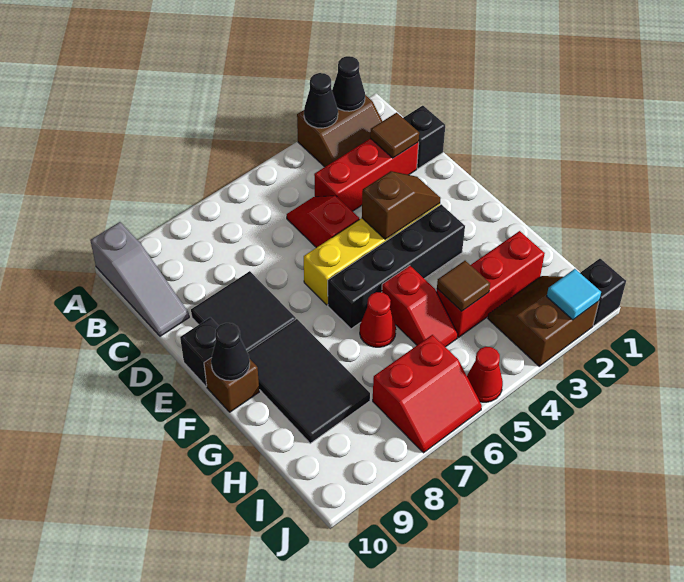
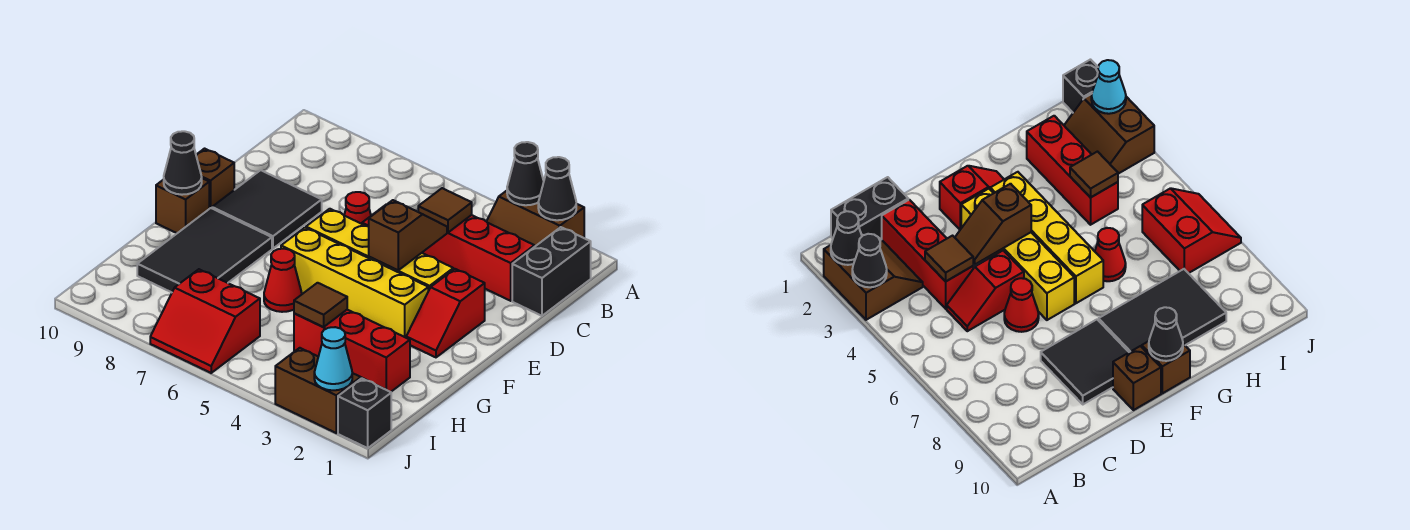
grey 1x3 slope [90,222,189,336] -> none
black 1x1 brick [404,106,445,169] -> black 1x2 brick [512,227,591,316]
brown 1x1 tile [370,113,419,158] -> brown 1x1 tile moved to [418,188,472,233]
brown 1x2 slope [362,171,440,239] -> brown 1x2 slope turned to [369,200,447,270]
black 1x1 brick [180,317,219,386] -> brown 1x1 brick [196,149,234,209]
black 1x4 brick [328,204,465,329] -> yellow 1x4 brick [281,228,428,338]
red 1x2 slope [382,266,458,347] -> red 1x2 slope moved to [406,269,485,357]
cyan 1x1 tile [547,269,601,320] -> cyan 1x1 cone [314,327,352,390]
red 1x1 cone [467,347,503,402] -> red 1x1 cone moved to [344,192,371,224]

